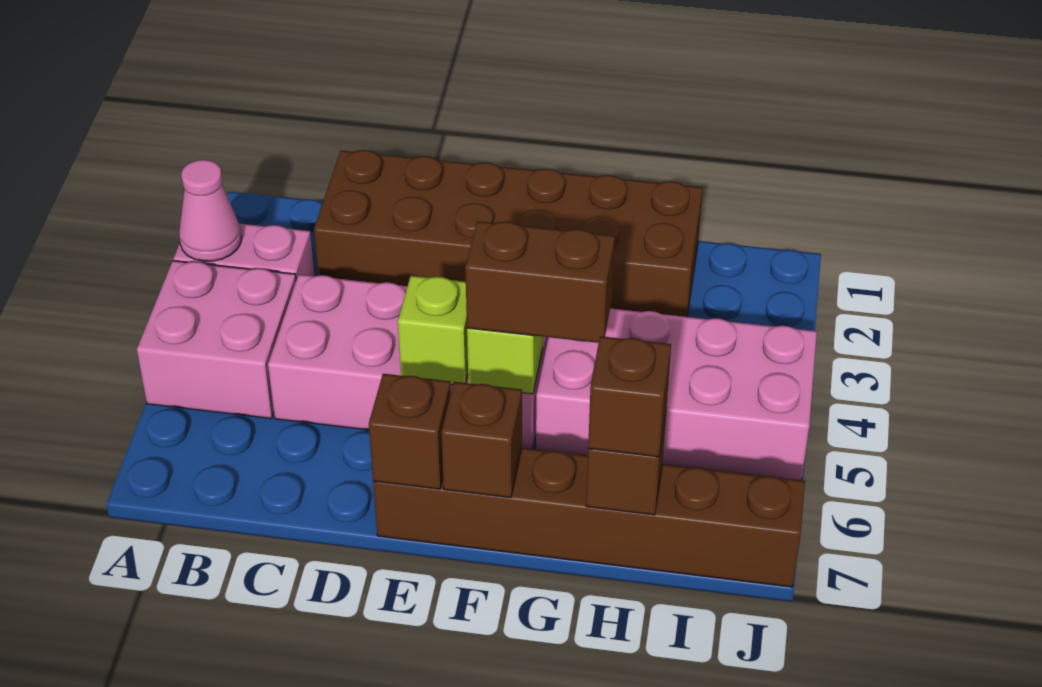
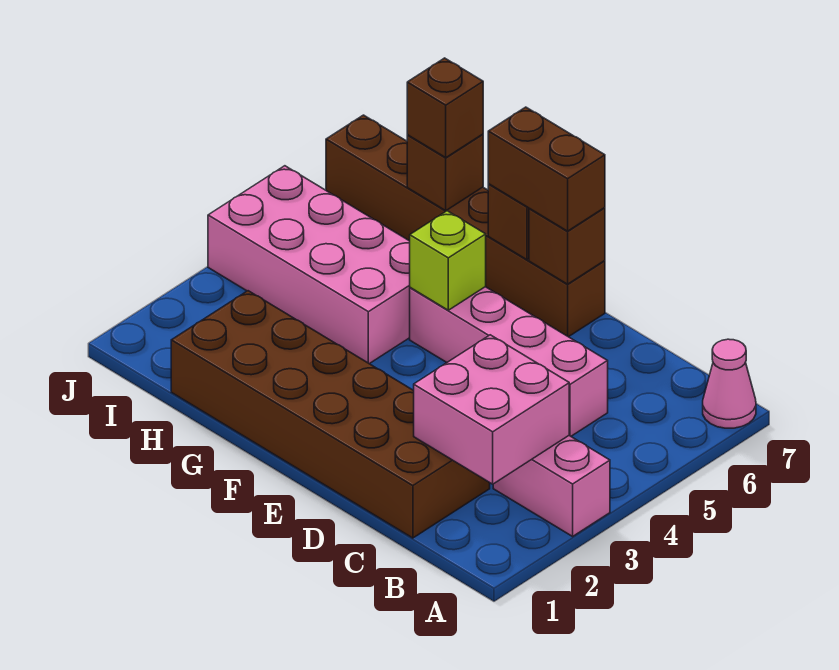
pink 1x1 cone [179,160,241,261] -> pink 1x1 cone moved to [703,339,756,428]
pink 2x2 brick [137,261,296,418] -> pink 2x2 brick moved to [414,335,569,484]
pink 2x4 brick [268,275,548,449] -> pink 1x4 brick [410,287,608,436]
lime 1x1 brick [398,276,468,385] -> none
brown 1x2 brick [465,221,615,343] -> brown 1x2 brick moved to [488,107,605,231]

